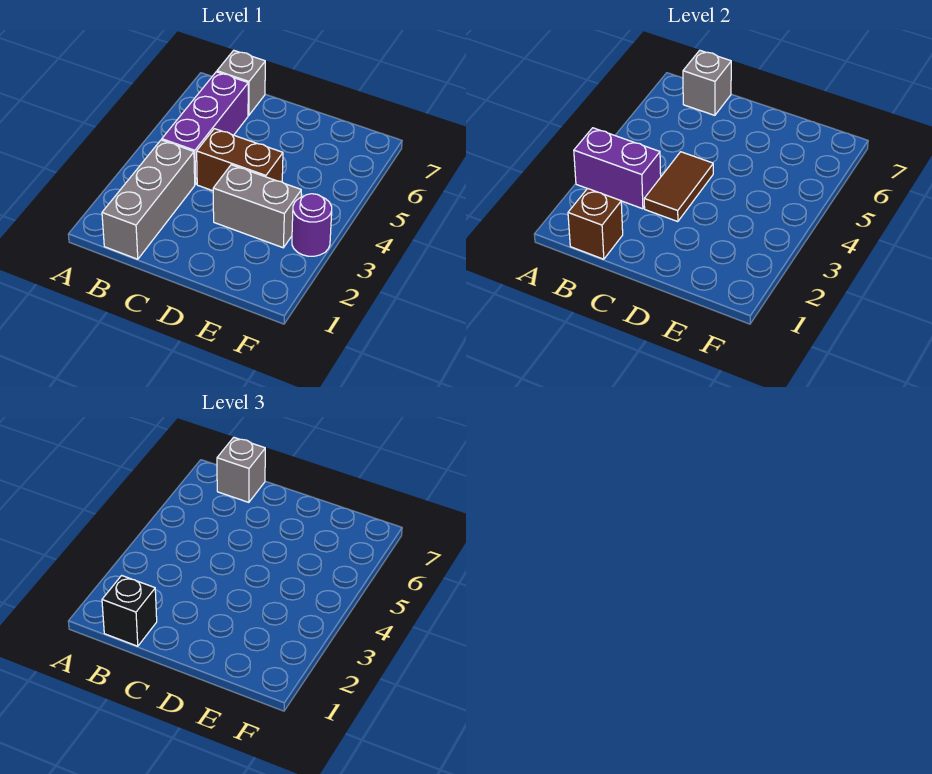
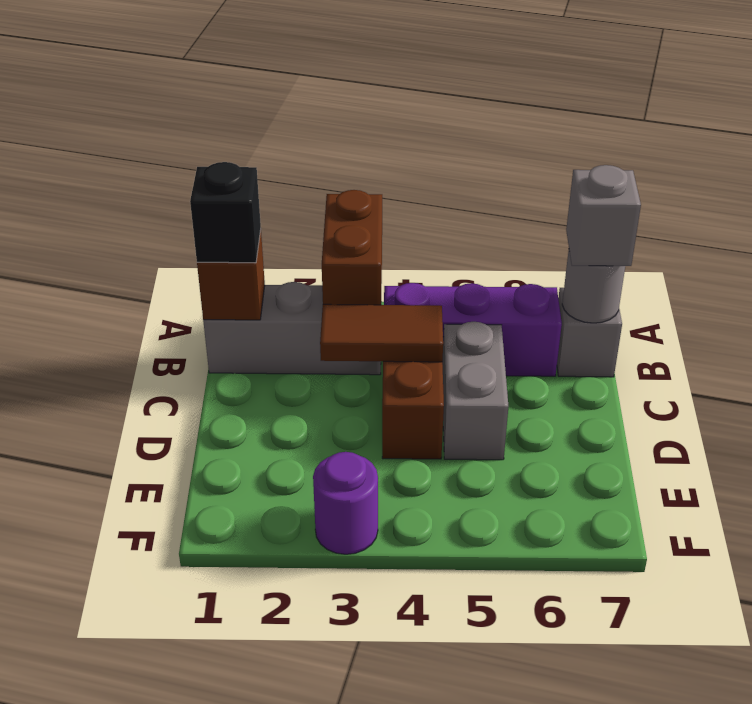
purple 1x2 brick [574,128,661,209] -> brown 1x2 brick [322,190,382,305]
grey 1x1 brick [683,50,731,115] -> grey 1x1 round brick [562,251,625,323]
grey 1x2 brick [213,165,301,248] -> grey 1x2 brick moved to [442,322,508,460]

